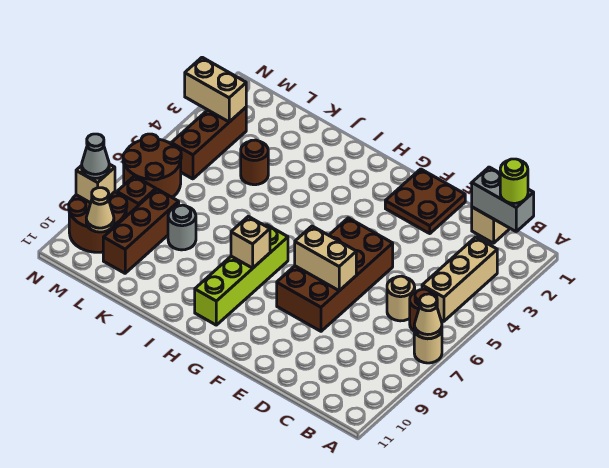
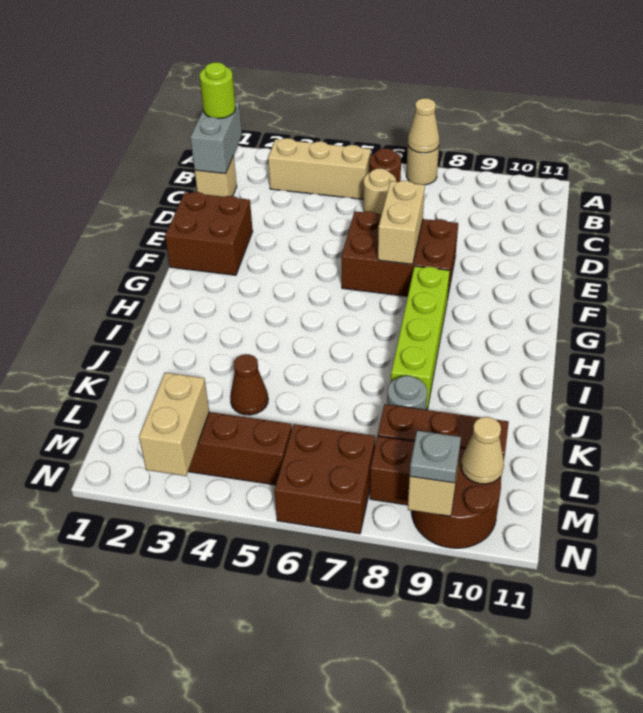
brown 2x2 plate [385,169,465,233] -> brown 2x2 brick [165,192,253,275]
brown 2x4 brick [277,218,393,331] -> brown 2x3 brick [341,211,458,300]
lime 1x4 brick [195,225,288,325] -> lime 1x4 brick turned to [391,266,450,409]
tan 1x1 brick [231,216,270,268] -> none
brown 1x1 round brick [241,140,268,185] -> brown 1x1 cone [230,354,268,415]
brown 2x2 round brick [123,134,181,197] -> brown 2x2 brick [275,424,375,534]
grey 1x1 cone [82,134,109,178] -> grey 1x1 plate [410,431,461,483]

